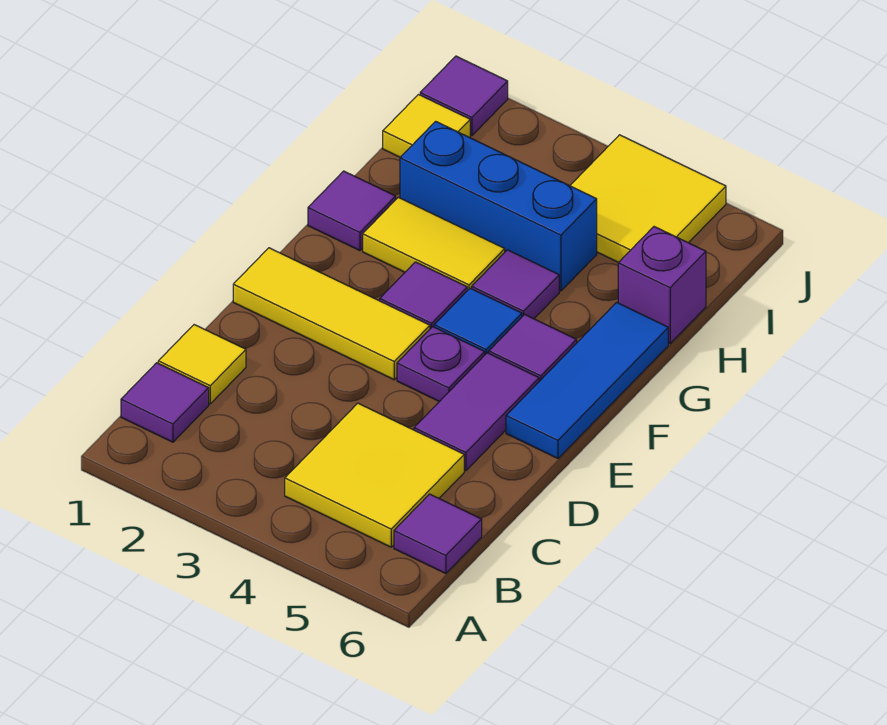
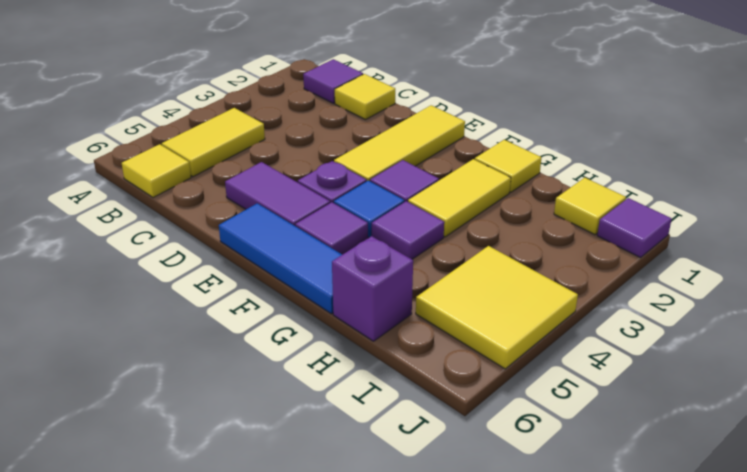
yellow 2x2 tile [285,403,464,547] -> yellow 1x2 tile [162,108,265,177]
purple 1x1 tile [394,494,482,574] -> yellow 1x1 tile [122,144,191,198]
purple 1x1 tile [308,171,396,251] -> yellow 1x1 tile [475,140,542,192]
blue 1x3 brick [400,121,597,291] -> none

